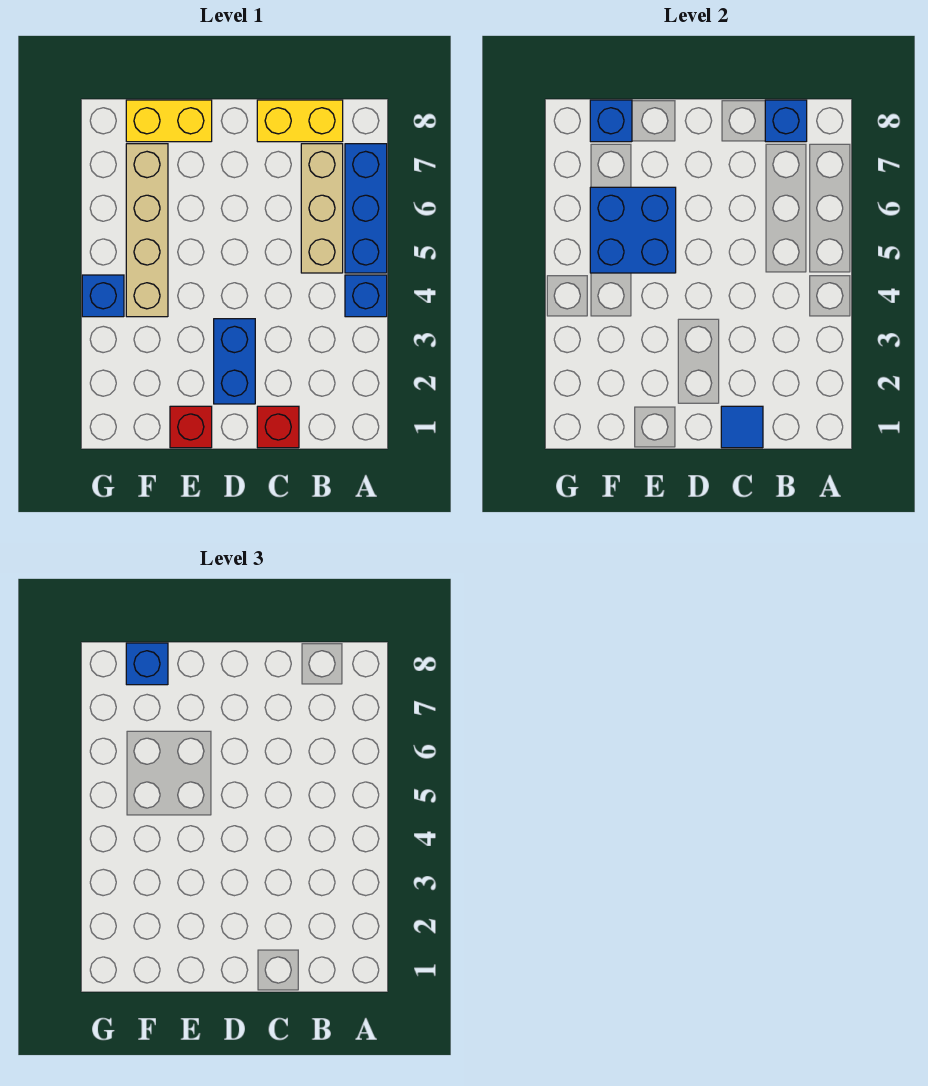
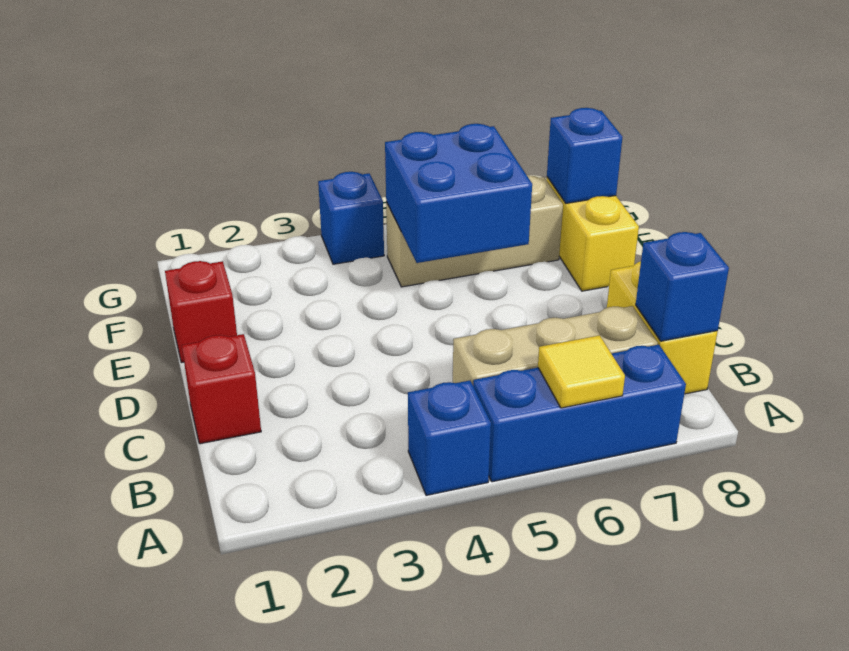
none -> yellow 1x1 tile [538,335,625,408]
blue 1x1 tile [721,406,763,448] -> none
blue 1x2 brick [214,319,255,404] -> none
tan 1x4 brick [126,144,168,317] -> tan 1x3 brick [386,175,563,287]
blue 1x1 brick [126,643,168,685] -> none

